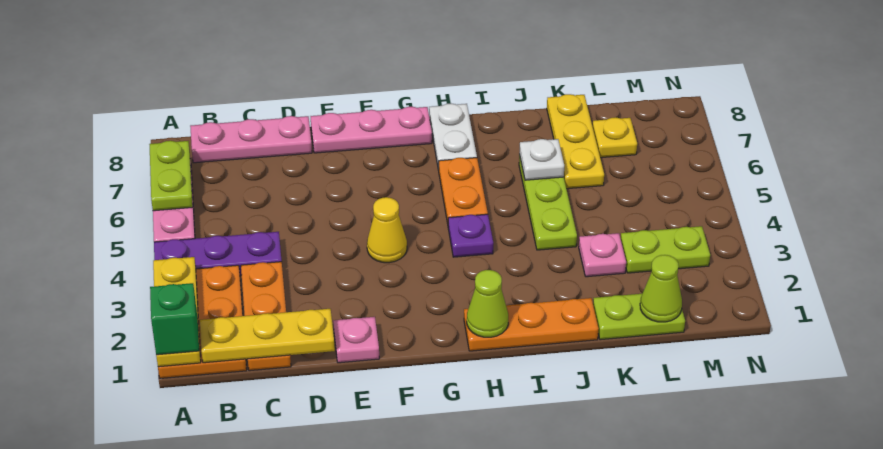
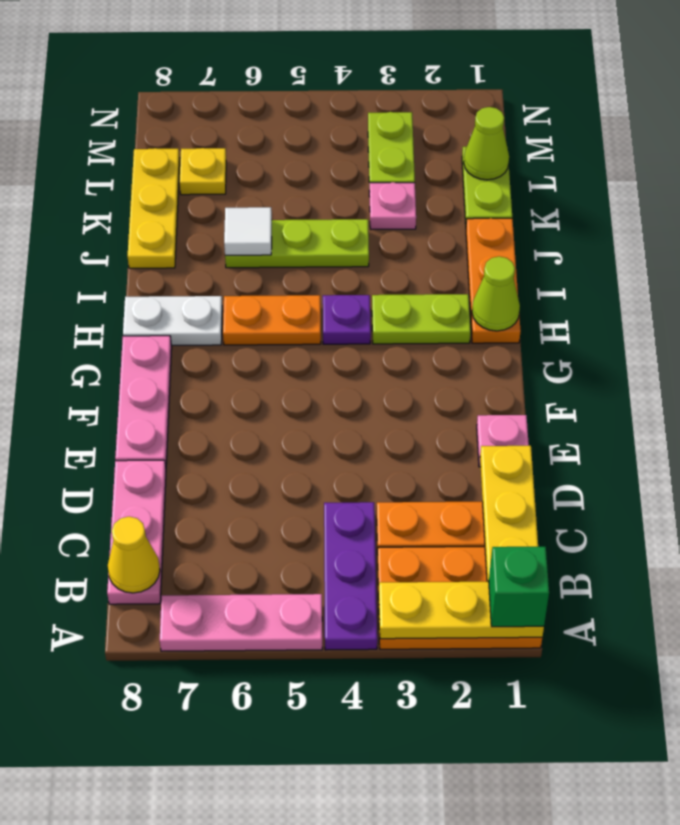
lime 1x2 plate [149,141,193,211] -> lime 1x2 plate moved to [372,294,471,344]
yellow 1x1 cone [367,197,407,263] -> yellow 1x1 cone moved to [108,517,160,593]
white 1x1 plate [519,139,564,180] -> white 1x1 tile [224,207,272,255]
yellow 1x3 plate [547,94,604,189] -> yellow 1x3 plate turned to [128,148,180,268]

